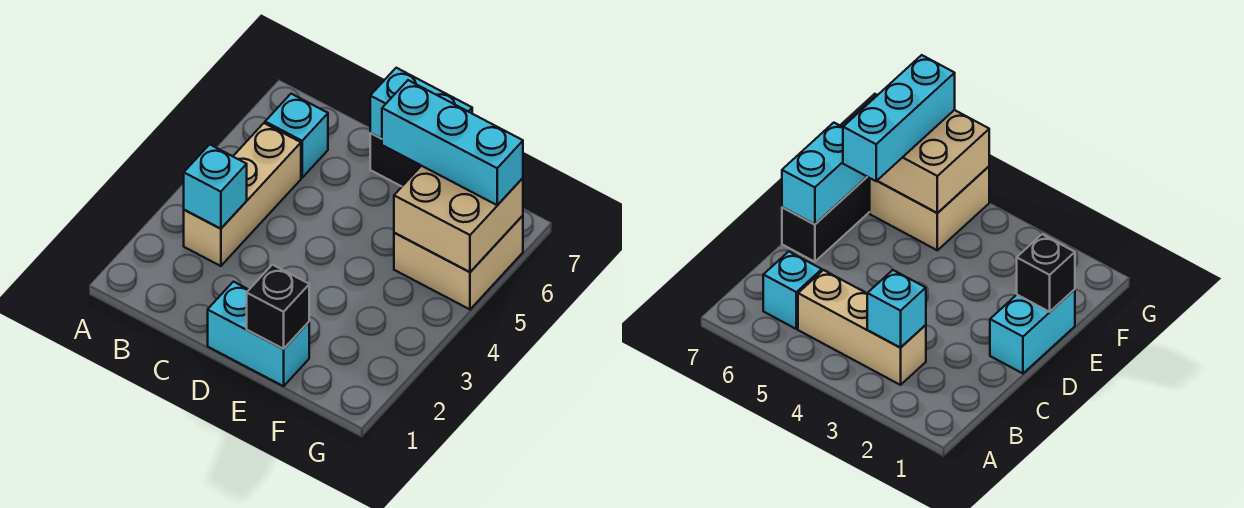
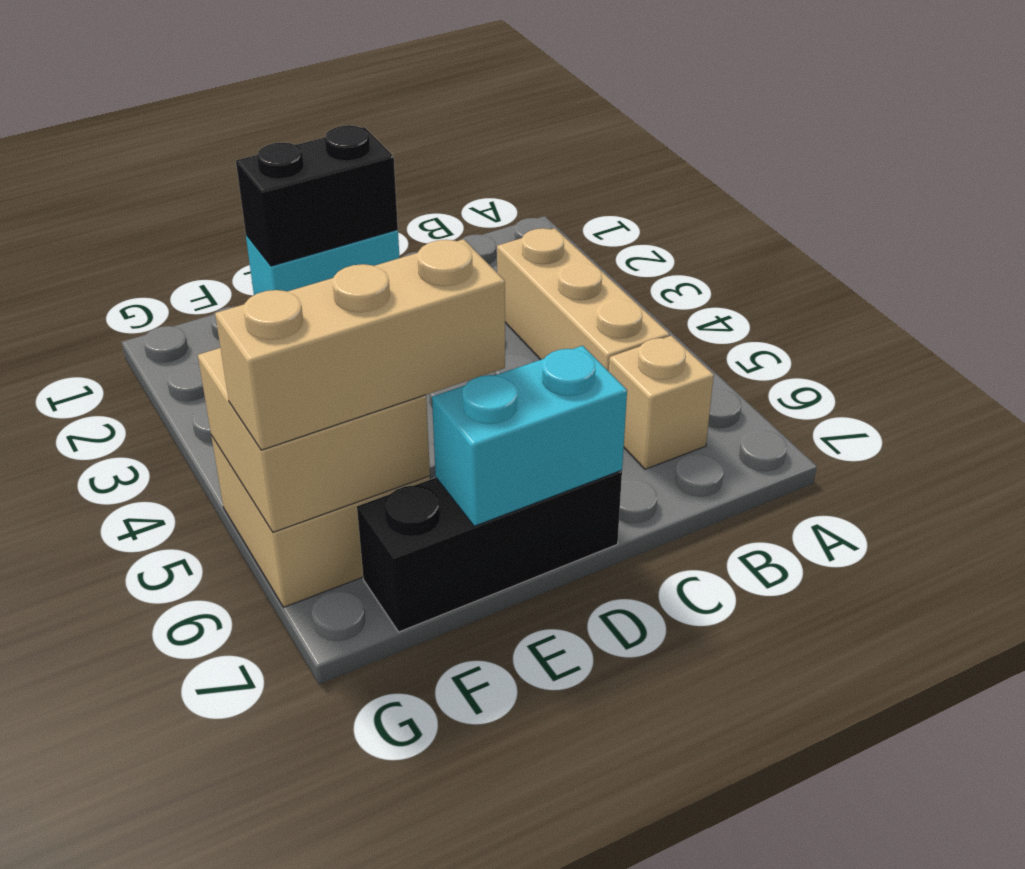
cyan 1x1 brick [184,144,247,229] -> none
cyan 1x1 brick [265,94,328,178] -> tan 1x1 brick [609,336,714,469]
black 1x1 brick [247,265,309,349] -> black 1x2 brick [236,125,398,266]
cyan 1x3 brick [382,80,523,205] -> tan 1x3 brick [215,239,505,450]

